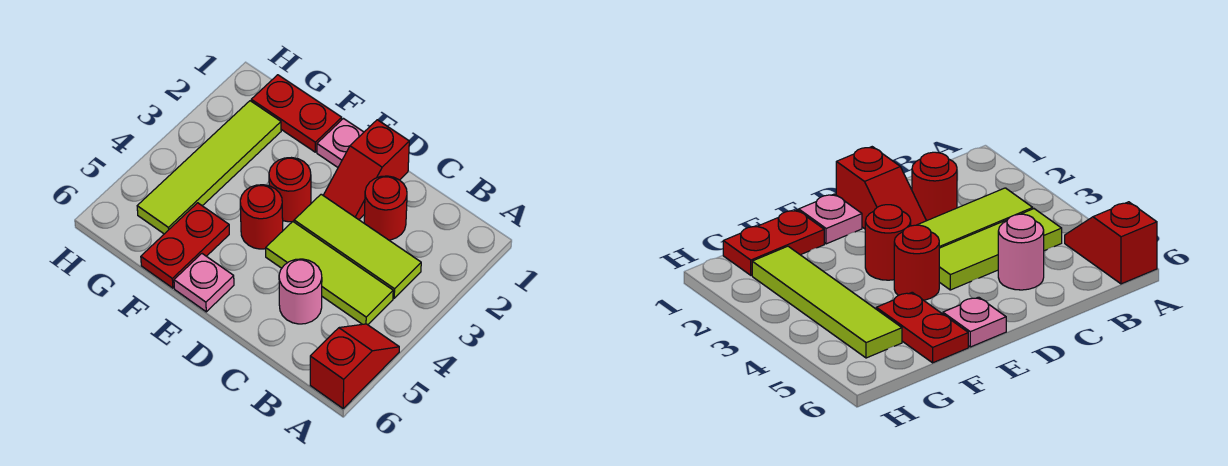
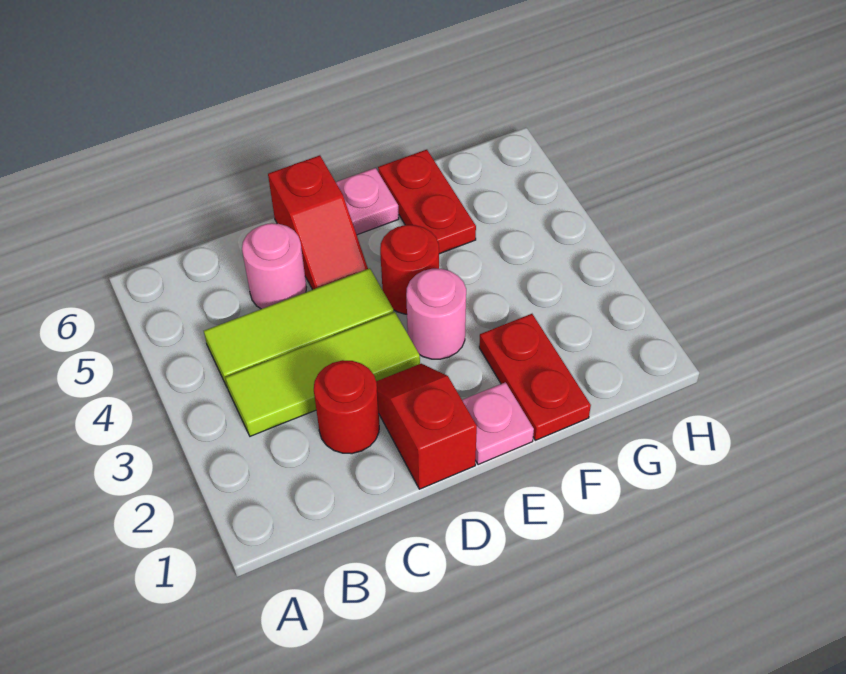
red 1x2 slope [310,324,399,408] -> red 1x2 slope moved to [268,155,368,290]
red 1x1 round brick [269,158,311,222] -> pink 1x1 round brick [406,269,466,359]
red 1x2 plate [251,75,342,152] -> red 1x2 plate turned to [479,314,591,440]
lime 1x4 tile [137,101,281,234] -> none

